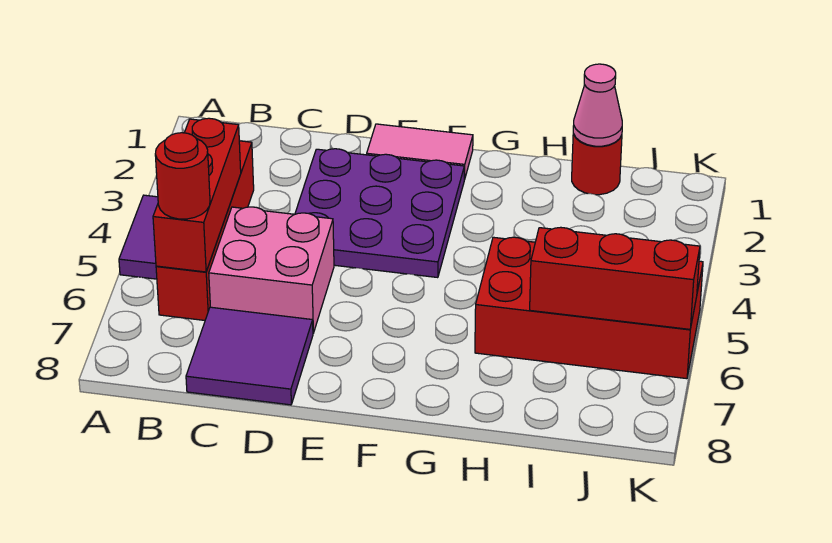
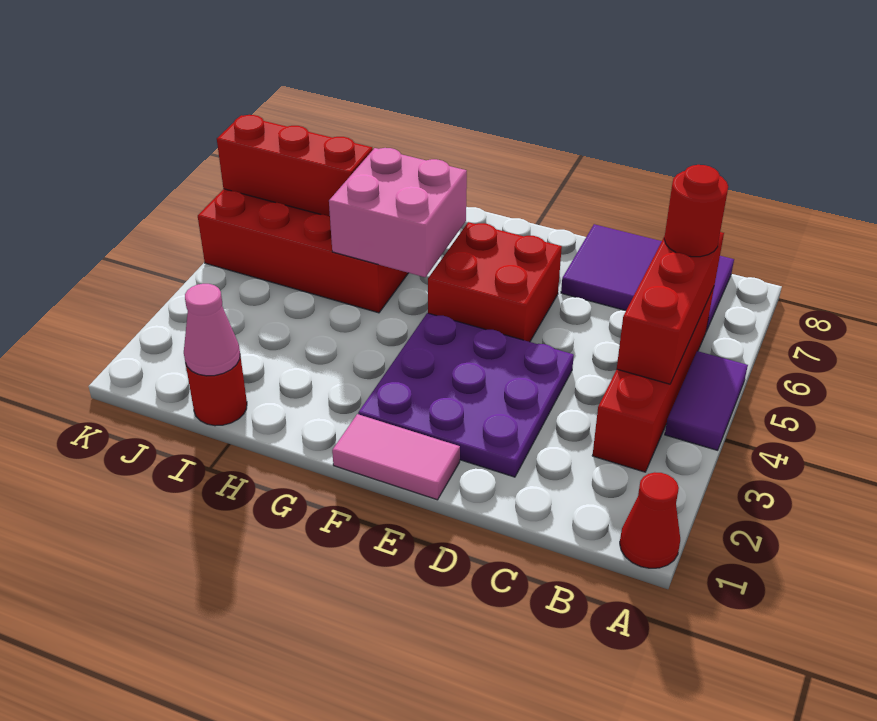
none -> red 1x1 cone [620,472,680,568]
pink 2x2 brick [209,207,334,333] -> pink 2x2 brick moved to [329,148,467,277]
purple 2x2 tile [186,307,313,405] -> purple 2x3 tile [561,224,734,331]
none -> red 2x2 brick [428,222,562,342]

